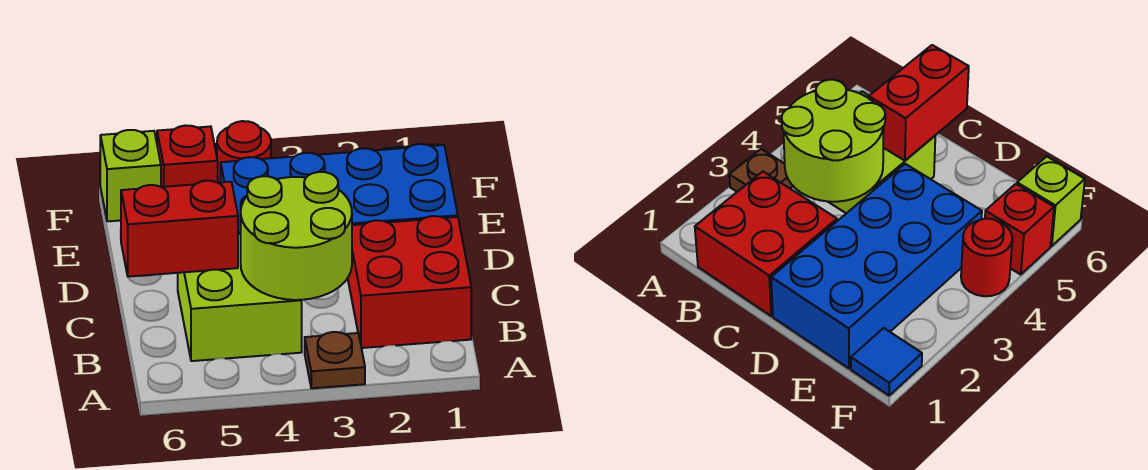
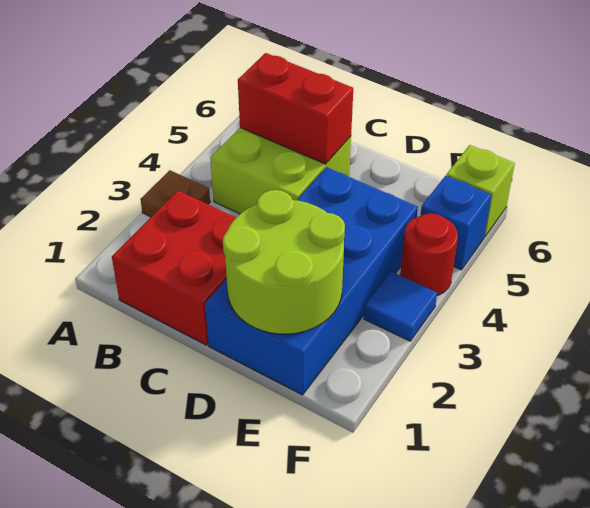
lime 2x2 round brick [241,172,352,300] -> lime 2x2 round brick moved to [223,190,345,334]
red 1x2 brick [121,181,238,277] -> red 1x2 brick turned to [238,53,353,164]
blue 1x1 tile [851,328,922,395] -> blue 1x1 tile moved to [364,272,437,341]
red 1x1 brick [157,126,218,187] -> blue 1x1 brick [420,176,492,270]

